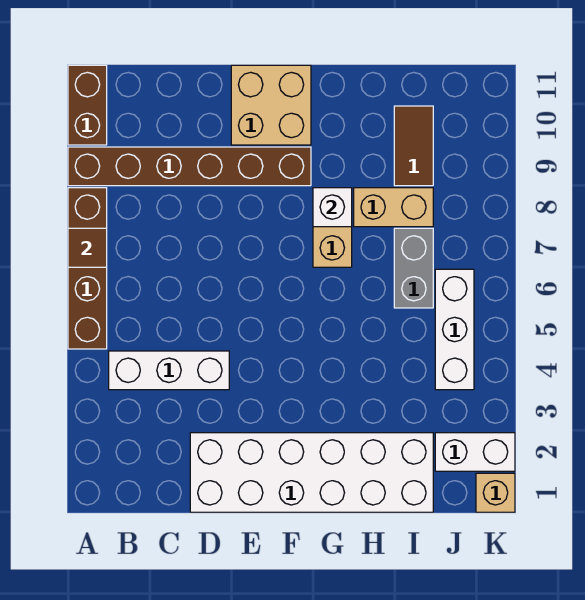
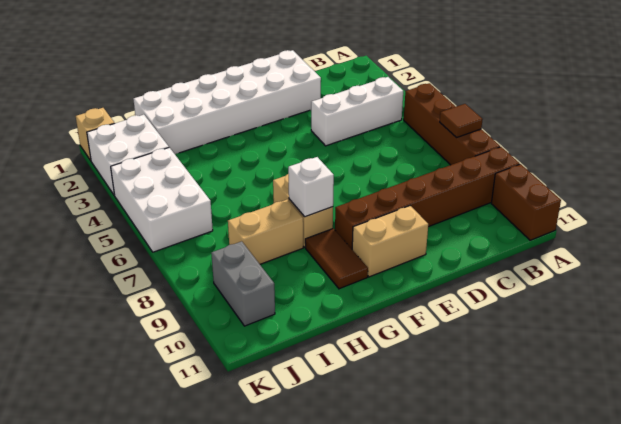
tan 2x2 brick [231,65,311,145] -> tan 1x2 brick [352,206,428,277]
grey 1x2 brick [394,228,433,308] -> grey 1x2 brick moved to [211,241,275,326]
brown 1x2 tile [394,106,433,186] -> brown 1x2 tile moved to [305,228,368,289]
white 1x2 brick [435,433,515,471] -> white 2x2 brick [87,115,169,196]
white 1x3 brick [435,269,474,390] -> white 2x3 brick [111,148,213,252]

